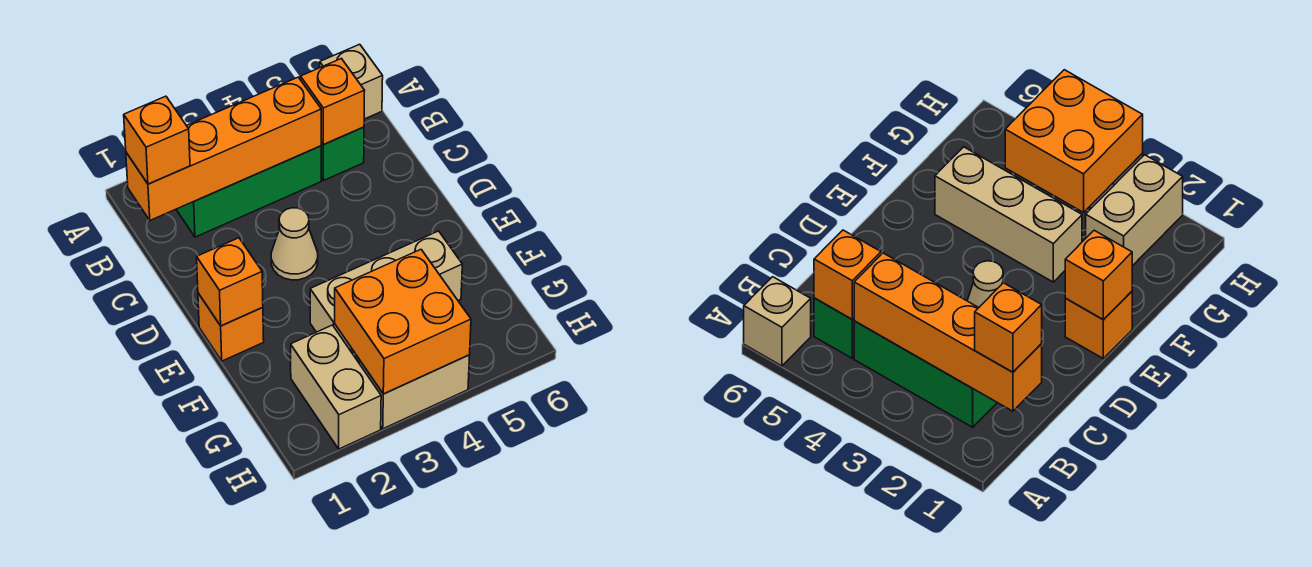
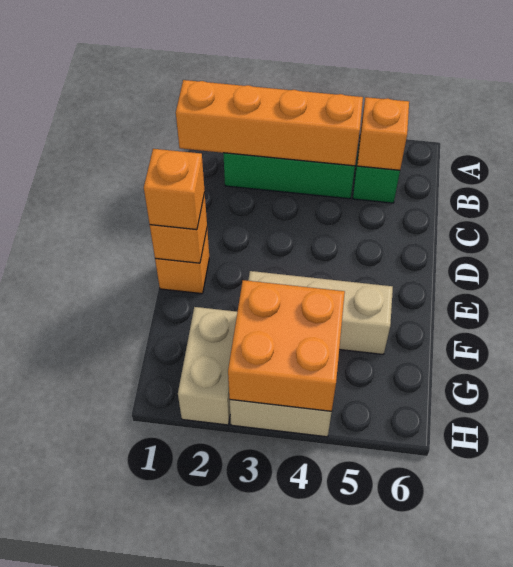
tan 1x1 brick [320,44,383,119] -> none
orange 1x1 brick [124,96,190,184] -> orange 1x1 brick moved to [144,149,205,230]
tan 1x1 cone [271,208,318,280] -> none

